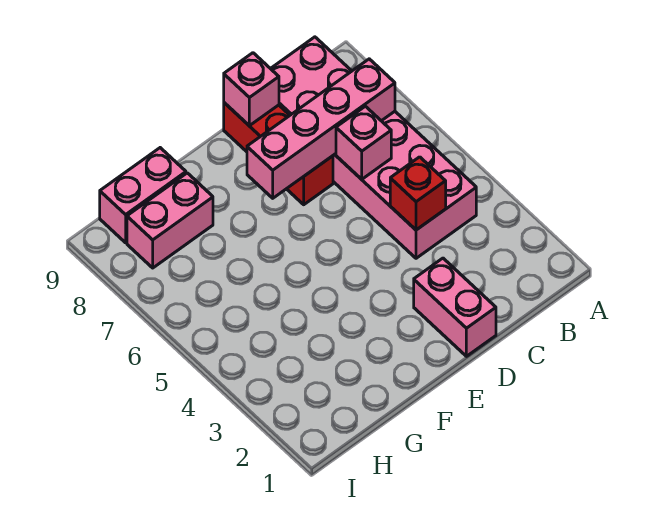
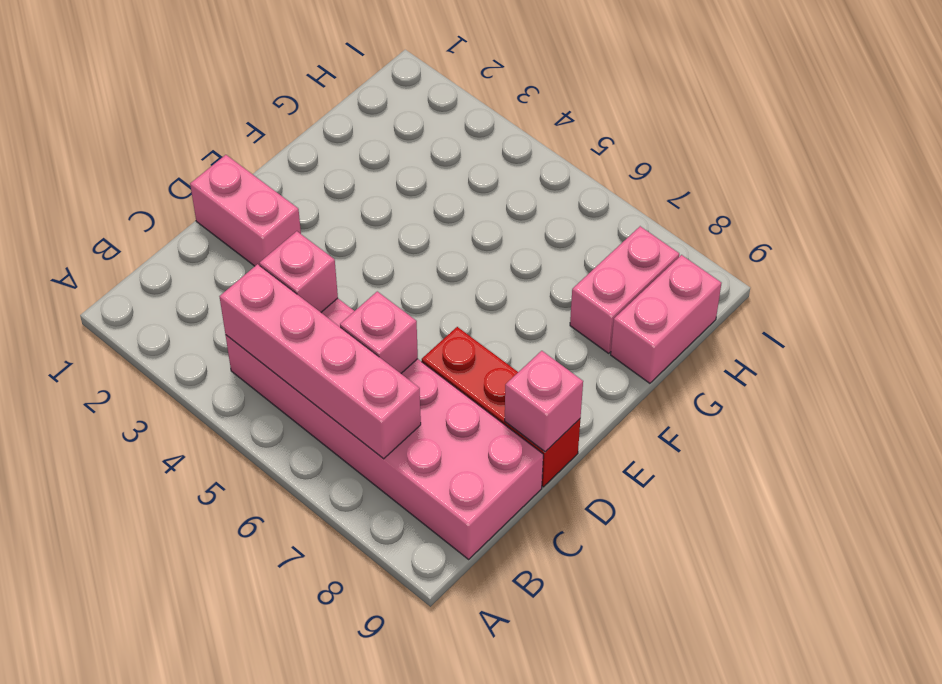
pink 1x4 brick [247,59,395,198] -> pink 1x4 brick turned to [220,264,421,459]
red 1x1 brick [390,157,446,230] -> pink 1x1 brick [260,231,338,312]

